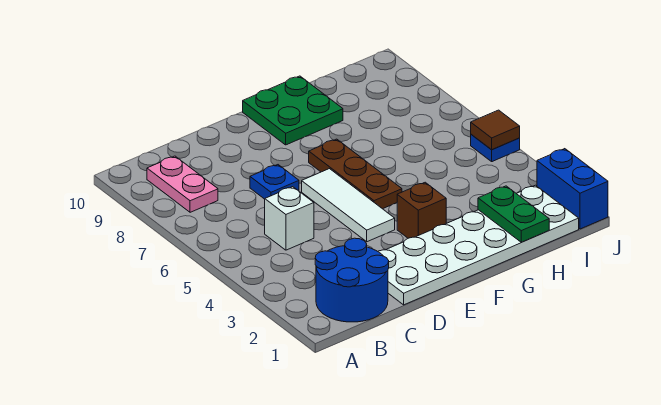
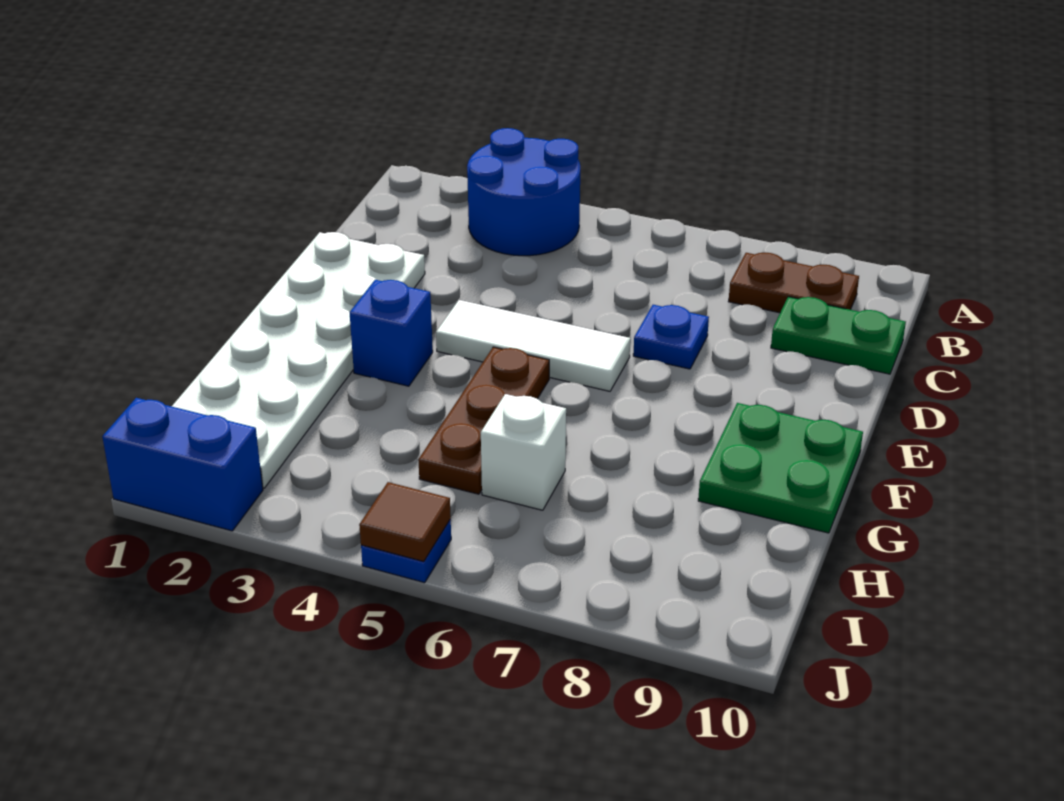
blue 2x2 round brick [315,238,389,322] -> blue 2x2 round brick moved to [467,128,580,256]
pink 1x2 plate [147,156,218,212] -> brown 1x2 plate [729,253,859,313]
white 1x1 brick [265,187,314,250] -> white 1x1 brick moved to [481,394,566,510]
brown 1x1 brick [397,182,446,238] -> blue 1x1 brick [350,280,433,386]
brown 1x3 plate [309,139,402,209] -> brown 1x3 plate turned to [418,347,549,494]
green 1x2 plate [478,186,549,242] -> green 1x2 plate moved to [771,297,906,374]

